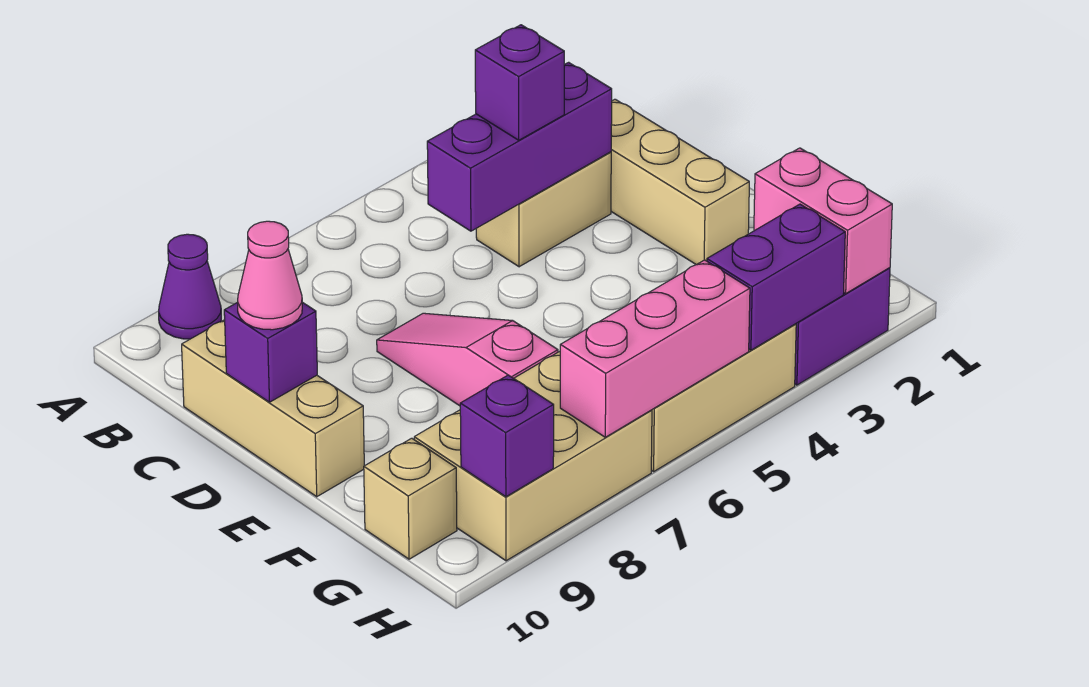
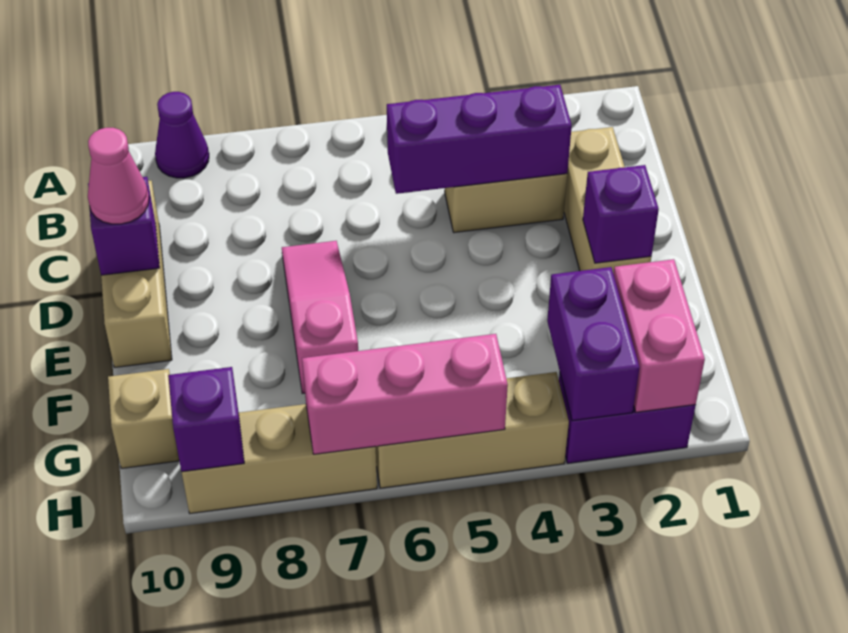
purple 1x1 brick [475,25,564,140] -> purple 1x1 brick moved to [583,165,659,263]
tan 2x3 brick [414,351,652,561] -> tan 1x3 brick [182,404,377,513]
purple 1x2 brick [707,204,845,350] -> purple 1x2 brick turned to [547,267,640,421]

